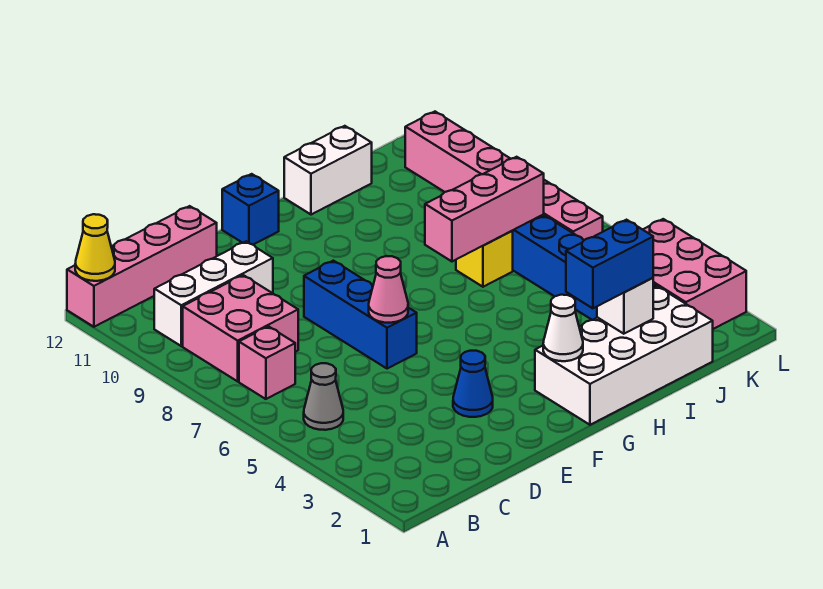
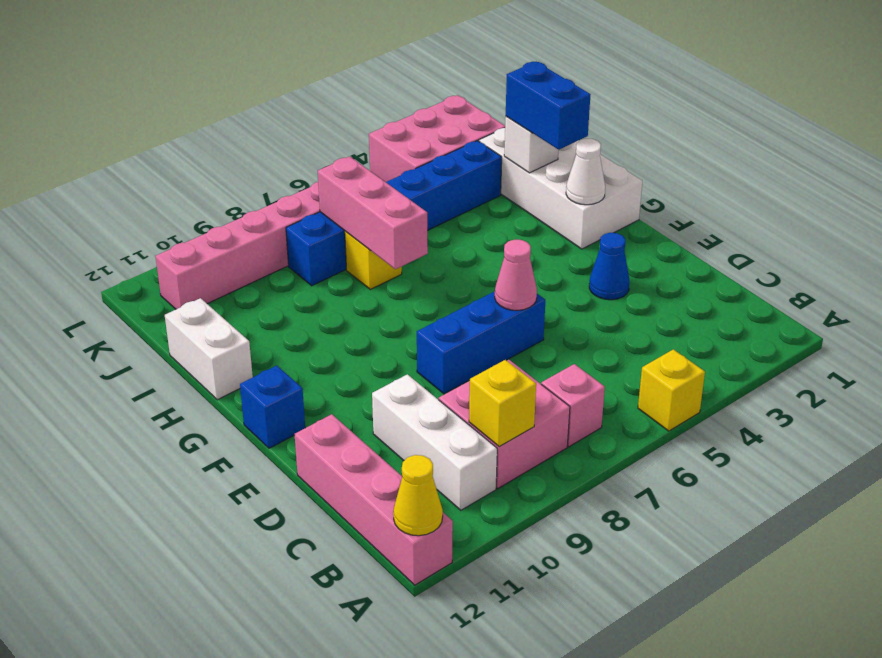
none -> yellow 1x1 brick [638,349,705,431]
grey 1x1 cone [304,363,343,430] -> none
none -> yellow 1x1 brick [469,360,536,447]

